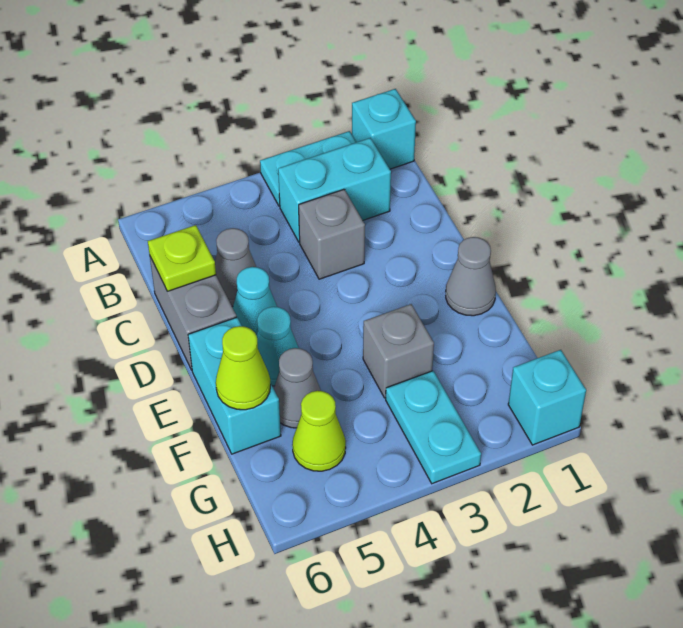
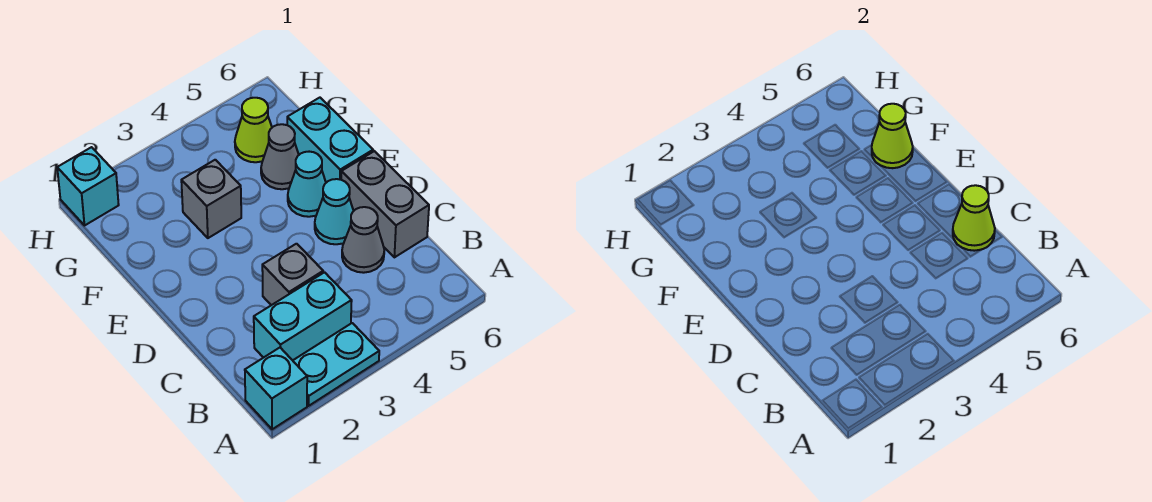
lime 1x1 plate [148,225,216,291] -> lime 1x1 cone [953,185,995,251]
grey 1x1 cone [446,237,496,316] -> none
cyan 1x2 plate [386,371,481,484] -> none

